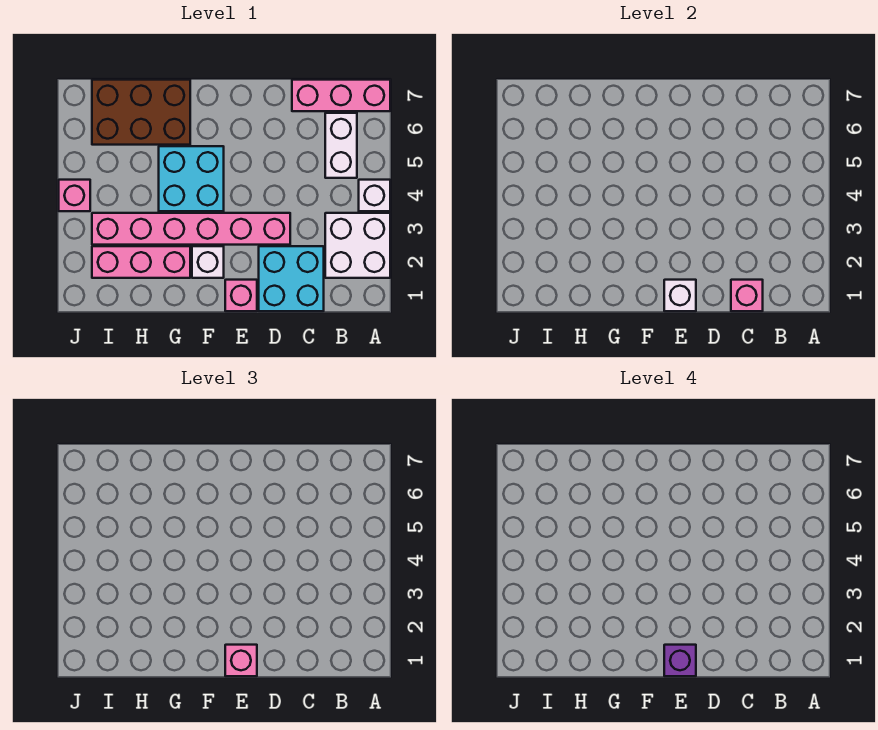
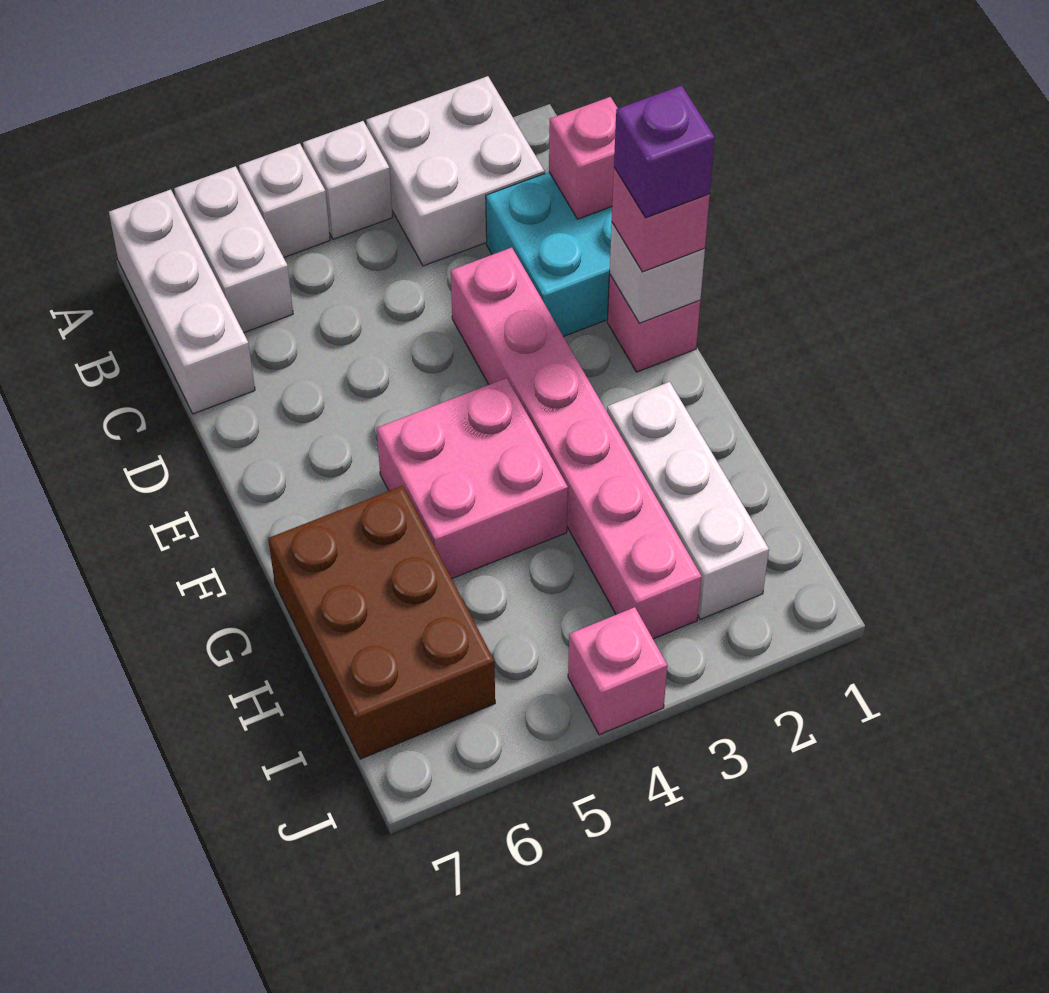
pink 1x3 brick [292,80,390,111] -> white 1x3 brick [109,190,255,414]
white 1x2 brick [325,113,357,178] -> white 1x2 brick turned to [174,166,293,333]
white 1x1 brick [192,246,224,278] -> white 1x1 brick moved to [239,143,330,257]
cyan 2x2 brick [159,146,224,211] -> pink 2x2 brick [377,378,568,579]
pink 1x3 brick [92,246,190,278] -> white 1x3 brick [607,382,769,619]

